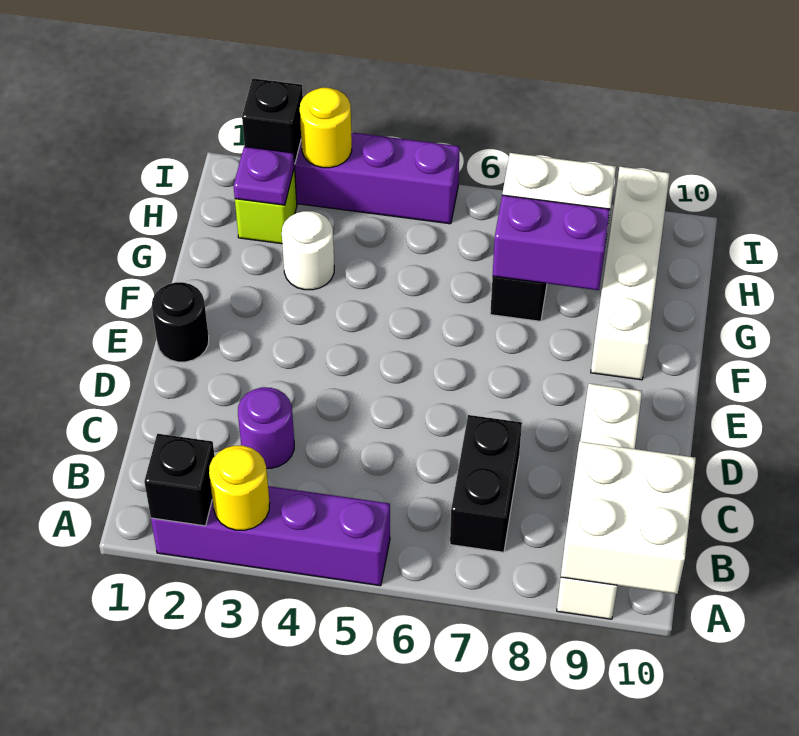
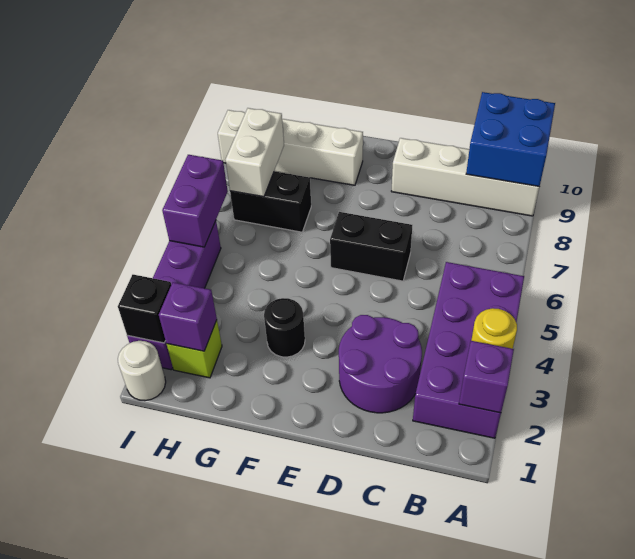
purple 1x4 brick [151,486,390,586] -> purple 2x4 brick [413,262,524,438]
black 1x1 brick [144,434,215,526] -> purple 1x1 brick [459,341,514,413]
white 2x2 brick [561,442,696,594] -> blue 2x2 brick [466,92,555,187]
black 1x2 brick [450,415,522,552] -> black 1x2 brick moved to [330,212,412,281]
purple 1x1 round brick [238,387,294,468] -> purple 2x2 round brick [339,315,422,413]
black 1x1 round brick [152,282,209,362] -> black 1x1 round brick moved to [264,298,305,357]
white 1x1 round brick [282,211,334,290] -> white 1x1 round brick moved to [118,341,166,401]
purple 1x2 brick [493,195,610,290] -> purple 1x2 brick moved to [162,155,228,247]
purple 1x1 plate [234,147,294,205] -> purple 1x1 brick [159,282,217,351]
yellow 1x1 round brick [300,88,352,168] -> none

